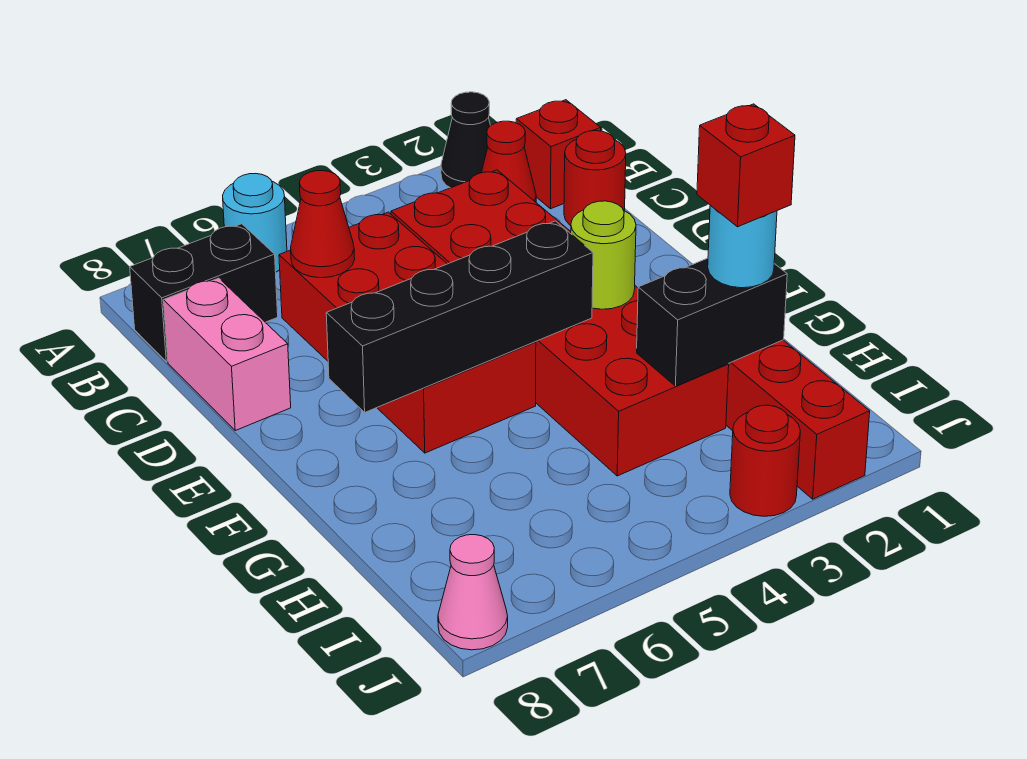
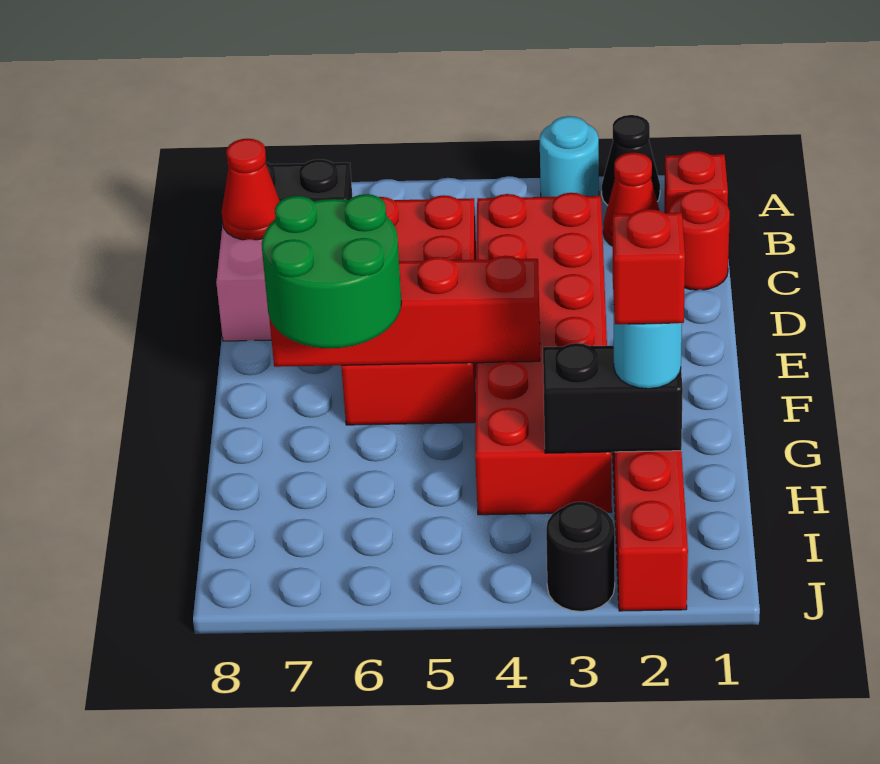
cyan 1x1 round brick [223,174,287,272] -> cyan 1x1 round brick moved to [540,116,599,197]
red 1x1 cone [291,171,355,278] -> red 1x1 cone moved to [222,139,280,240]
lime 1x1 round brick [571,201,636,309] -> none
black 1x4 brick [326,221,593,412] -> red 1x4 brick [269,256,540,367]
none -> green 2x2 round brick [262,194,401,348]
red 1x1 round brick [730,405,800,516] -> black 1x1 round brick [546,502,615,611]
pink 1x1 cone [438,535,508,650] -> none

